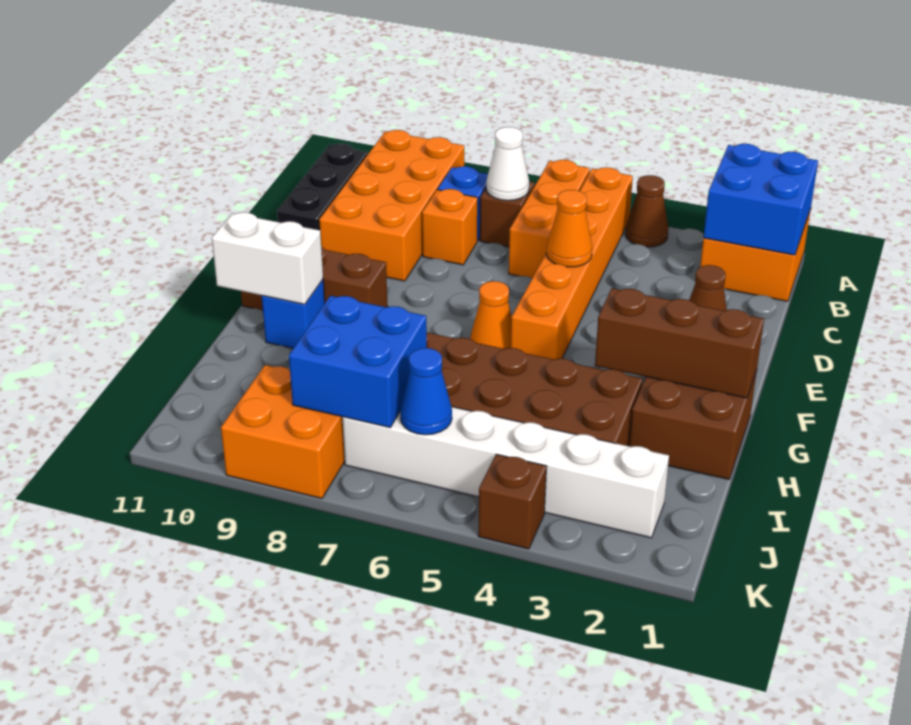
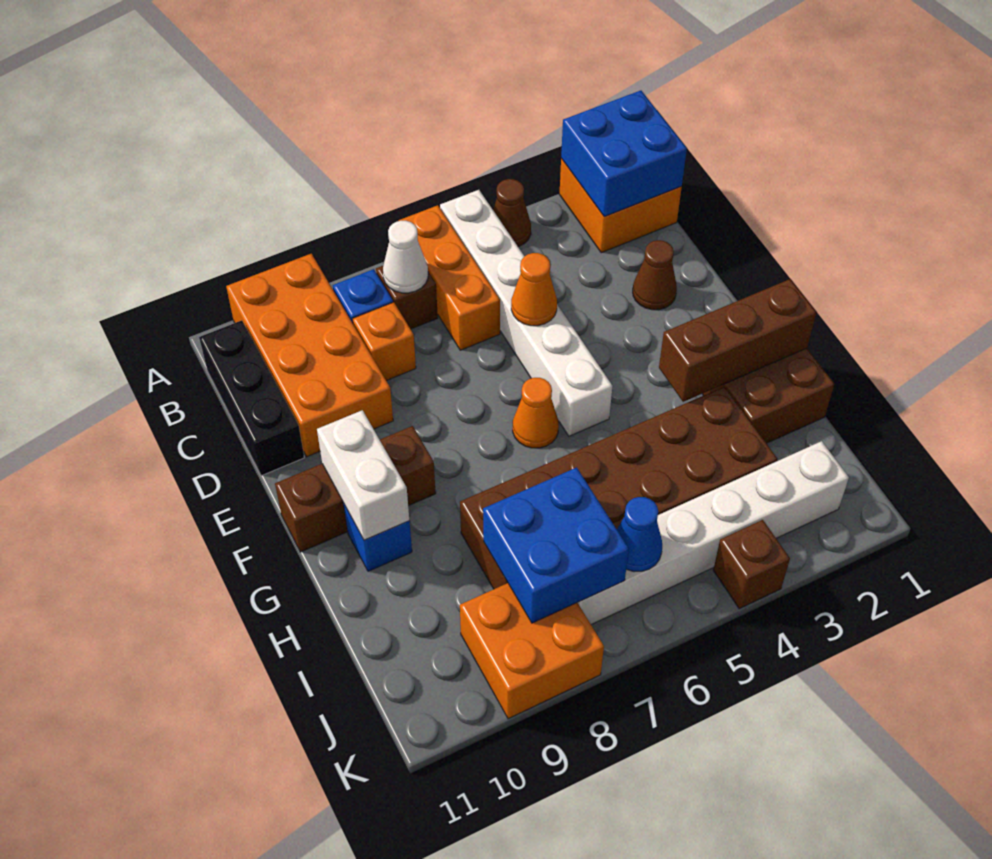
orange 1x6 brick [511,167,633,359] -> white 1x6 brick [440,190,612,436]
white 1x2 brick [212,212,323,304] -> white 1x2 brick turned to [317,410,409,540]

